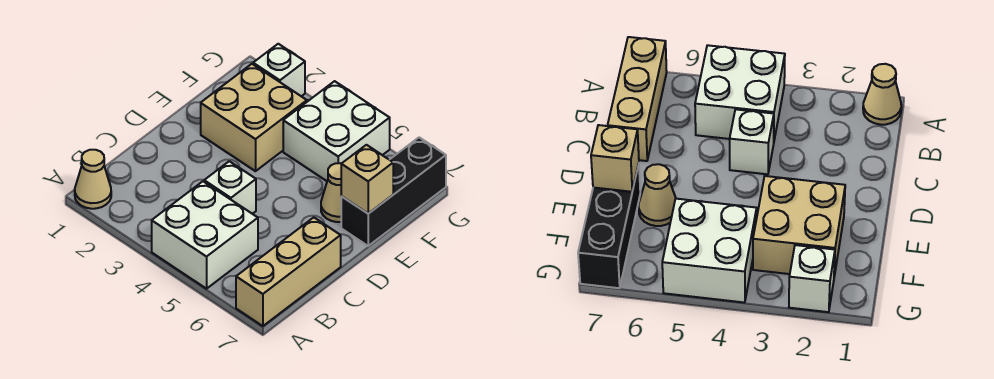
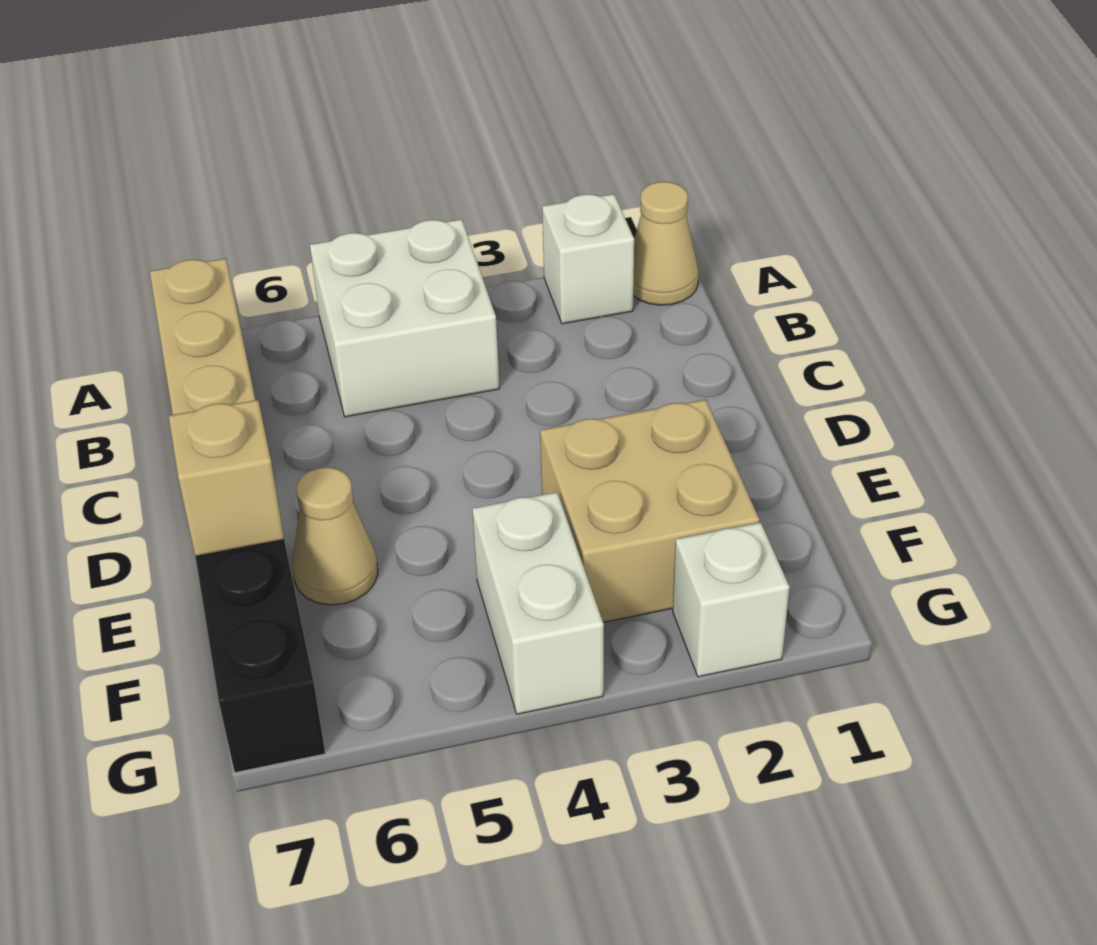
white 1x1 brick [204,161,256,214] -> white 1x1 brick moved to [542,194,634,324]
white 2x2 brick [283,81,390,181] -> white 1x2 brick [472,492,604,714]

